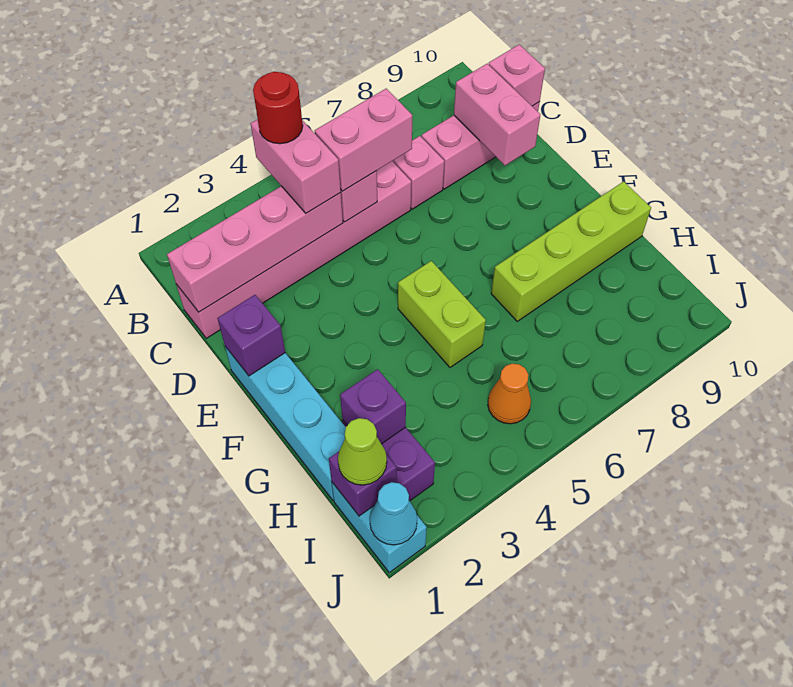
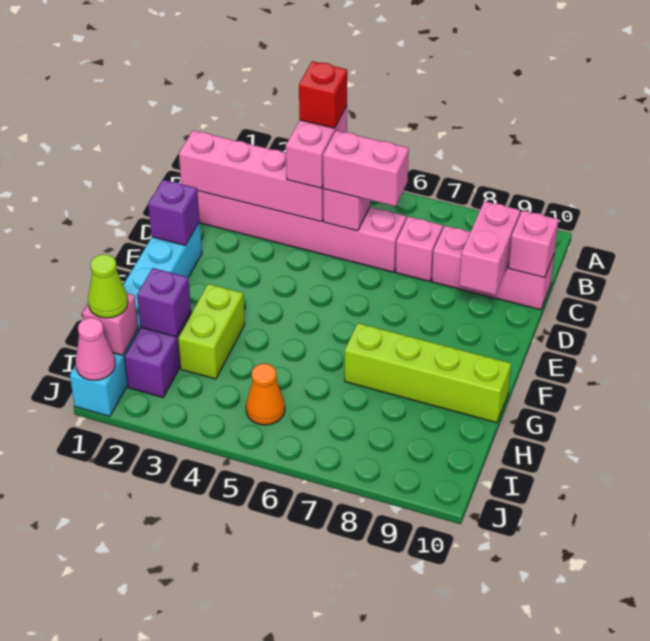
red 1x1 round brick [253,72,303,144] -> red 1x1 brick [299,61,347,128]
lime 1x2 brick [398,261,486,367] -> lime 1x2 brick moved to [178,284,245,379]
purple 1x1 brick [329,452,397,516] -> pink 1x1 brick [82,293,138,355]
cyan 1x1 cone [370,482,417,545] -> pink 1x1 cone [76,318,115,380]

